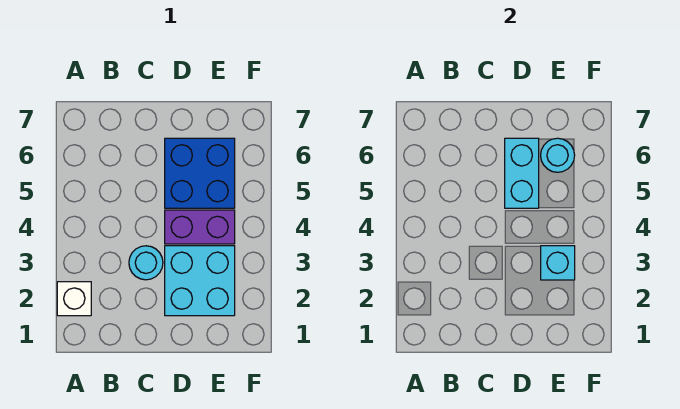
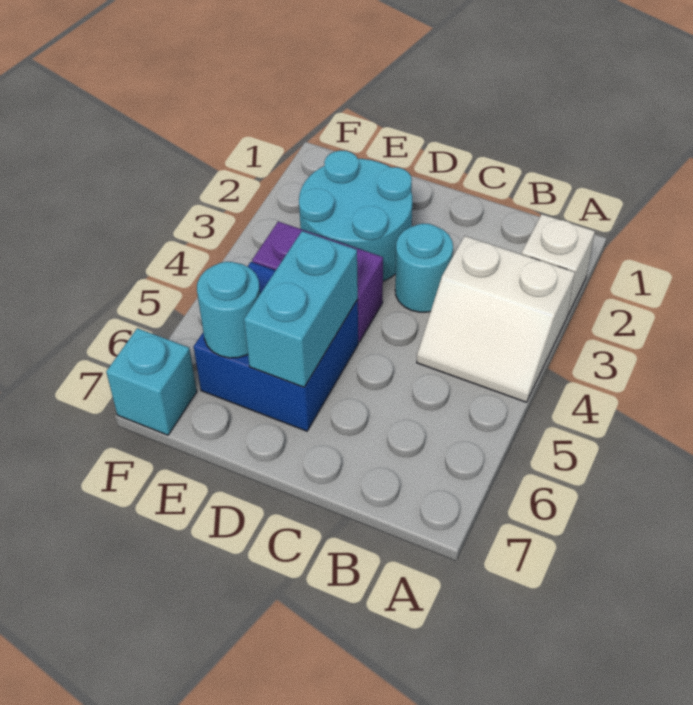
none -> white 2x2 slope [417,236,575,402]
cyan 2x2 brick [165,246,235,316] -> cyan 2x2 round brick [299,150,412,281]
cyan 1x1 brick [541,246,575,280] -> cyan 1x1 brick moved to [106,328,197,435]

